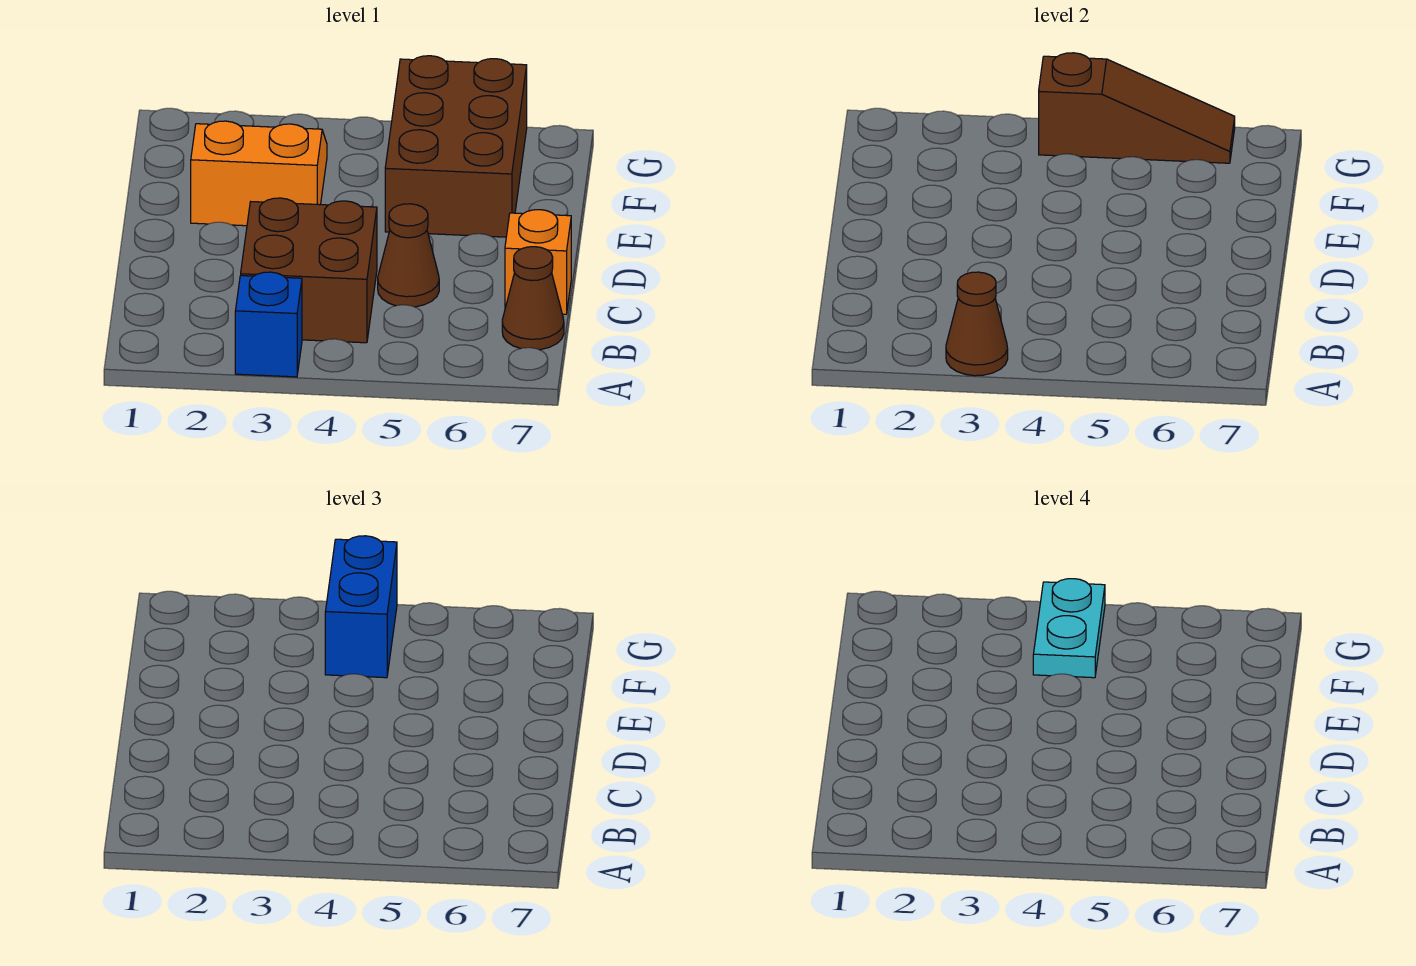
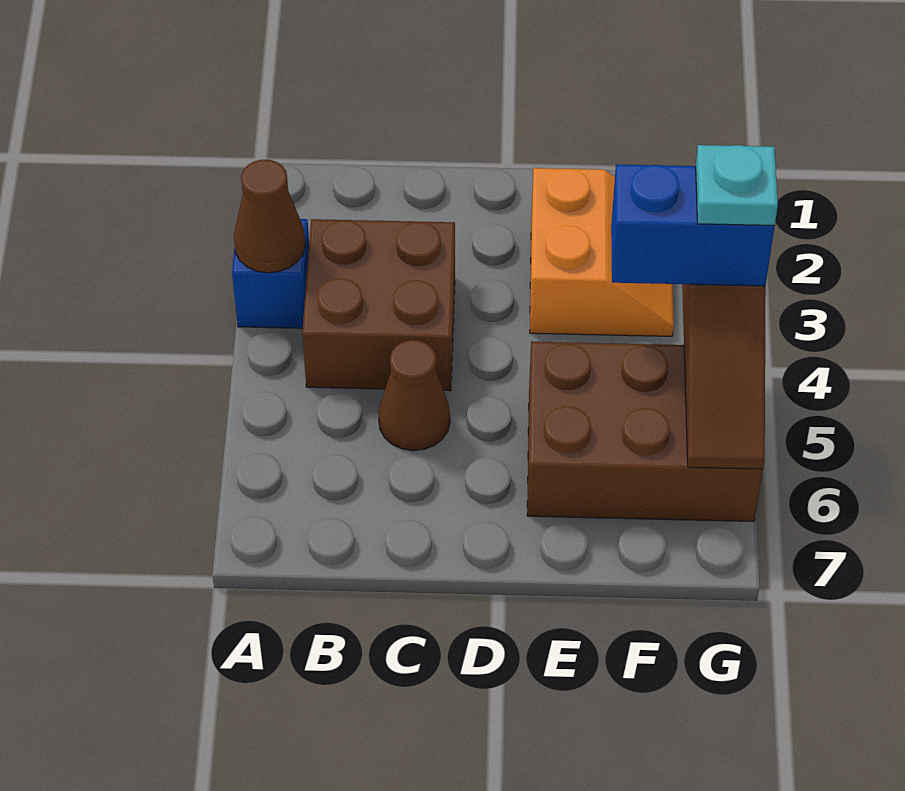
brown 1x1 cone [502,247,564,350] -> none
orange 1x1 brick [505,210,571,314] -> none
cyan 1x2 plate [1033,579,1105,678] -> cyan 1x1 plate [696,145,778,225]

